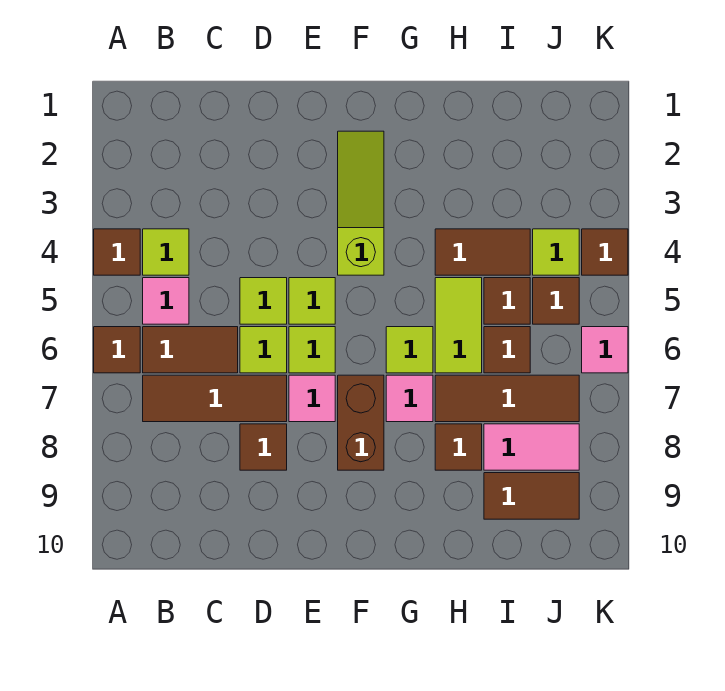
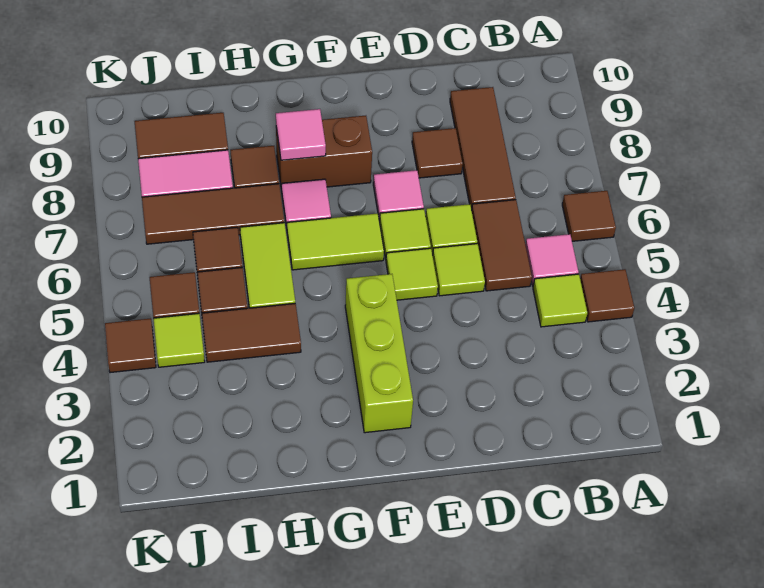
brown 1x2 tile [143,327,238,373] -> brown 1x2 tile turned to [472,200,532,291]
brown 1x3 tile [143,375,287,422] -> brown 1x3 tile turned to [450,87,516,210]
lime 1x3 slope [338,131,384,275] -> lime 1x3 brick [345,274,413,433]
brown 1x2 brick [338,375,384,470] -> brown 1x2 brick turned to [276,116,372,191]
lime 1x1 tile [386,327,433,373] -> lime 1x2 tile [287,213,384,270]
pink 1x1 tile [582,327,628,373] -> pink 1x1 tile moved to [276,109,326,160]

